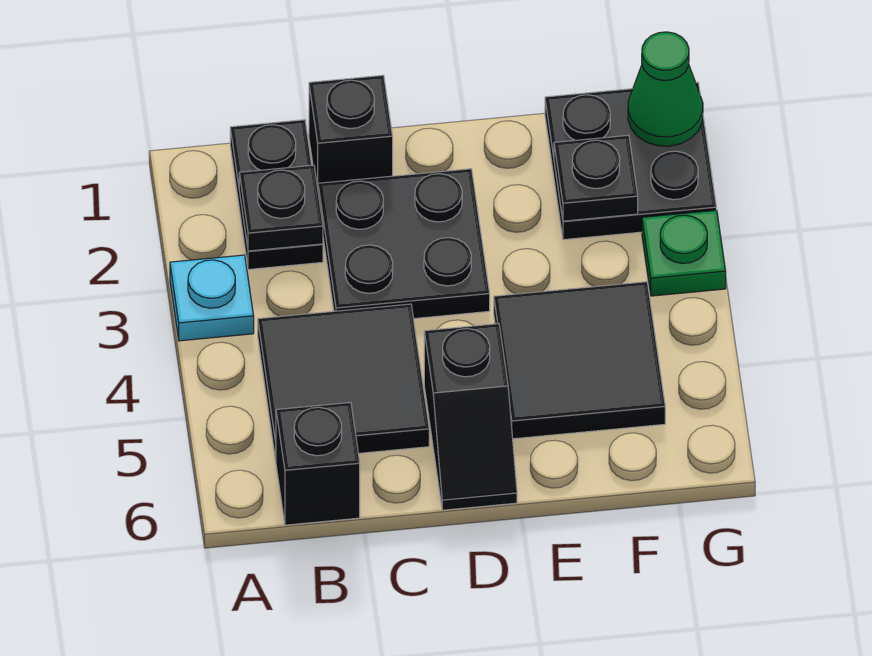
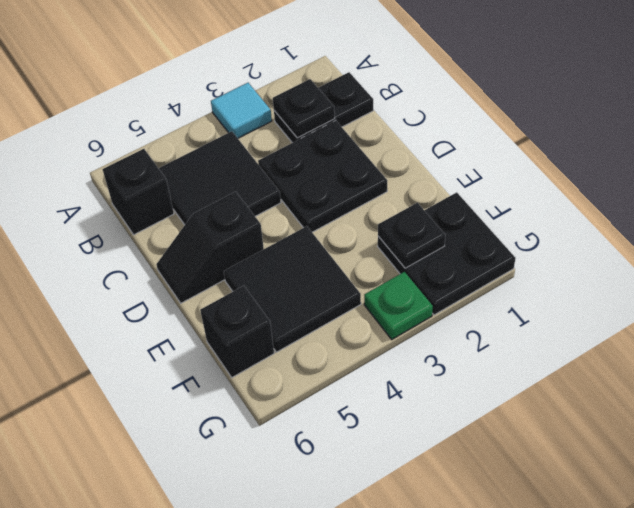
cyan 1x1 plate [170,255,254,341] -> cyan 1x1 tile [211,83,272,138]
black 1x1 brick [309,75,393,187] -> black 1x1 brick moved to [200,286,274,377]
green 1x1 cone [628,32,703,146] -> none

